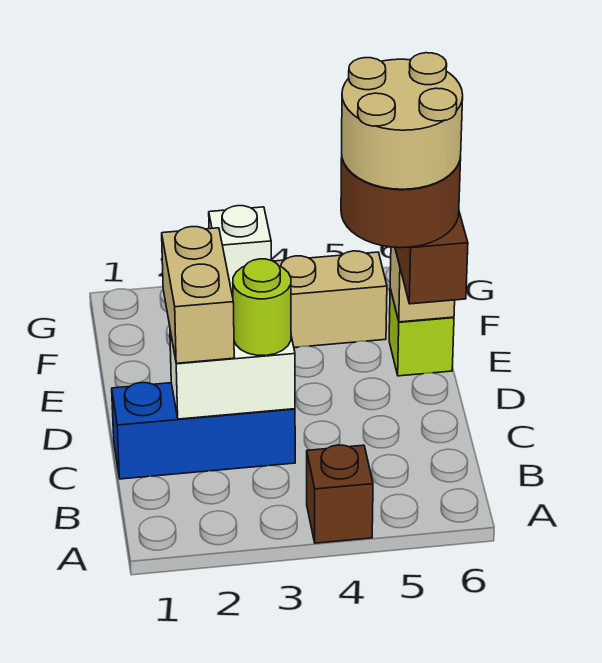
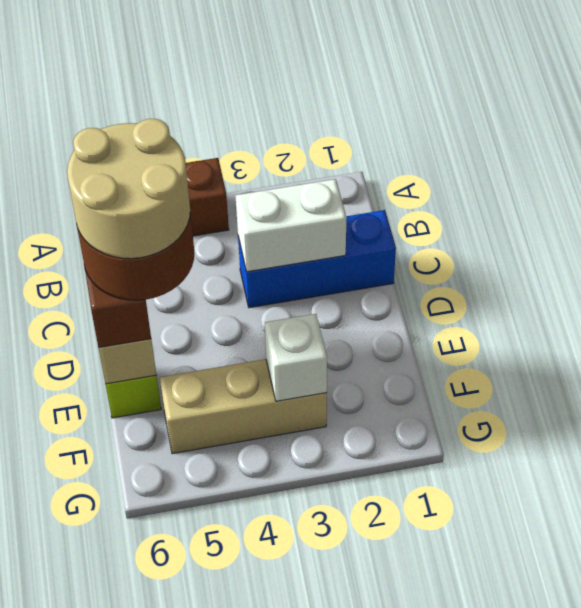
tan 1x2 brick [162,227,234,363] -> none
lime 1x1 round brick [233,259,291,356] -> none

